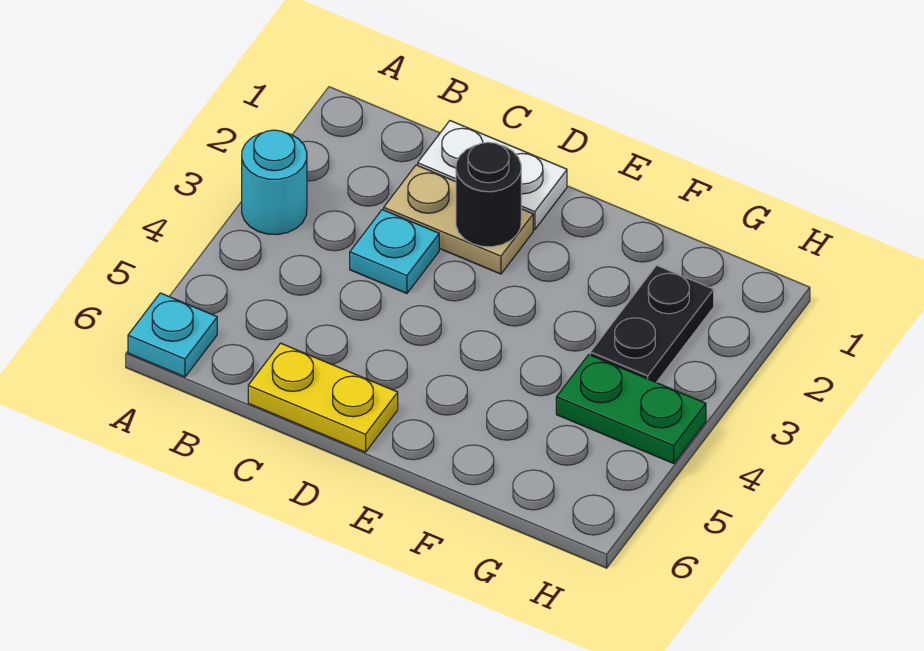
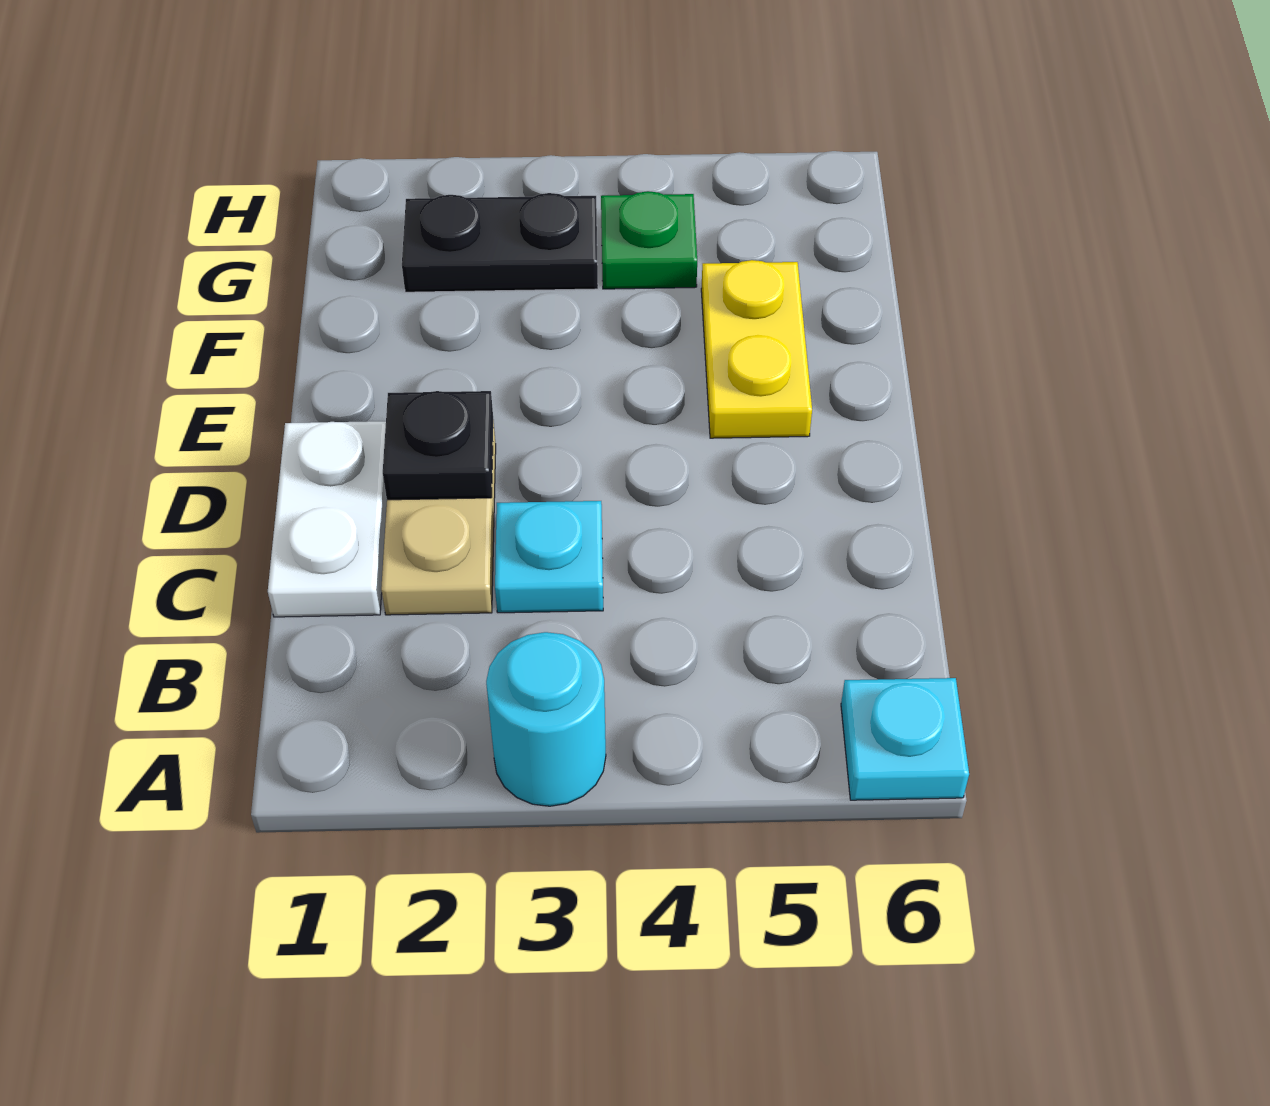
yellow 1x2 plate [248,343,398,452] -> yellow 1x2 plate moved to [701,260,812,438]
black 1x1 round brick [456,142,521,247] -> black 1x1 plate [383,391,493,500]
green 1x2 plate [556,355,706,463] -> green 1x1 plate [601,191,697,289]

